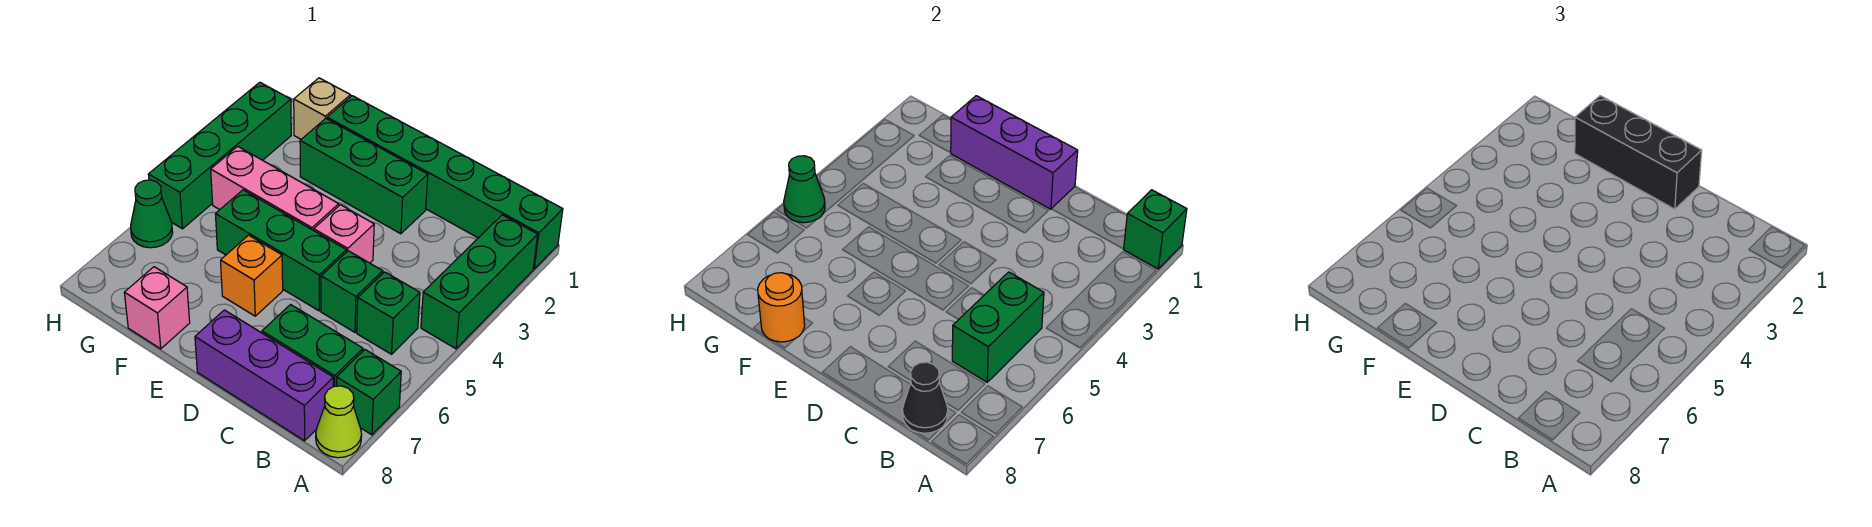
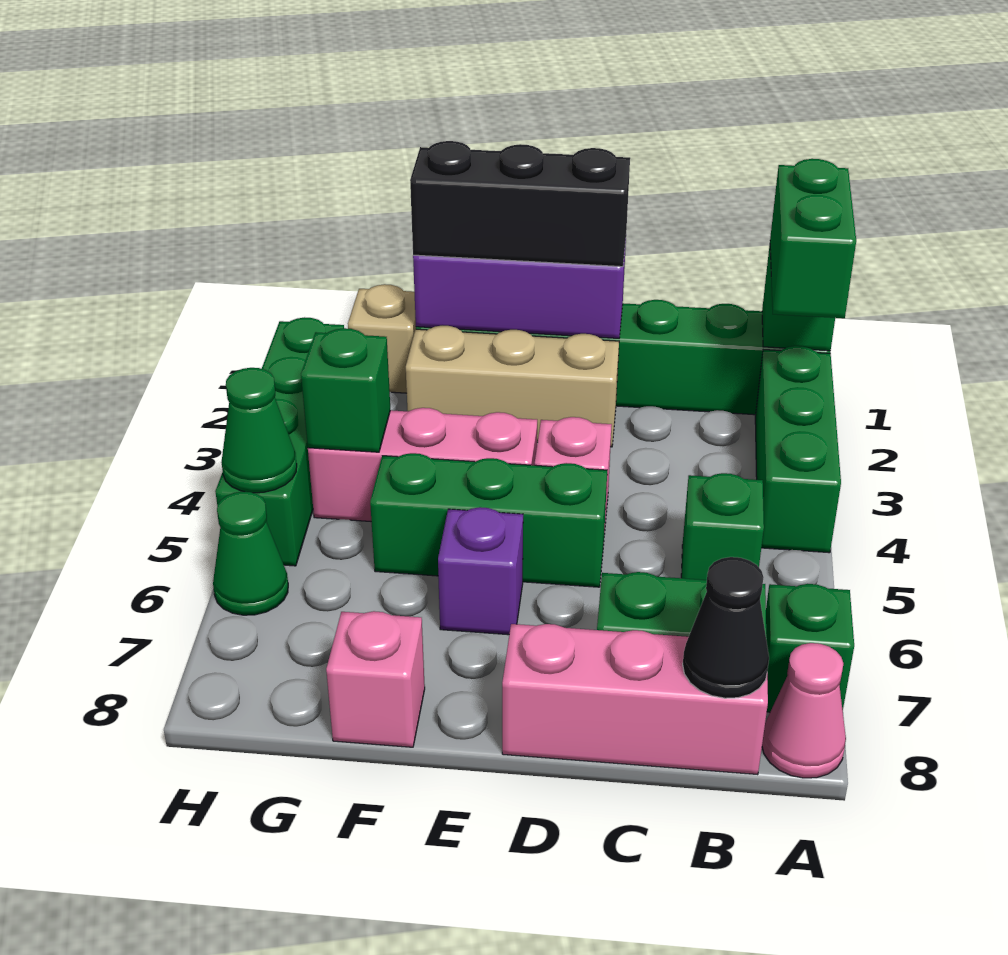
lime 1x1 cone [316,386,362,458] -> pink 1x1 cone [762,643,846,778]
green 1x2 brick [952,272,1044,382] -> green 1x2 brick moved to [770,159,856,318]
purple 1x3 brick [195,310,333,441] -> pink 1x3 brick [502,624,768,775]
green 1x1 brick [321,251,383,332] -> green 1x1 brick moved to [301,328,390,452]
green 1x3 brick [300,118,428,234] -> tan 1x3 brick [406,326,619,447]
orange 1x1 brick [221,235,283,316] -> purple 1x1 brick [438,507,523,635]
orange 1x1 round brick [758,273,805,342] -> none

